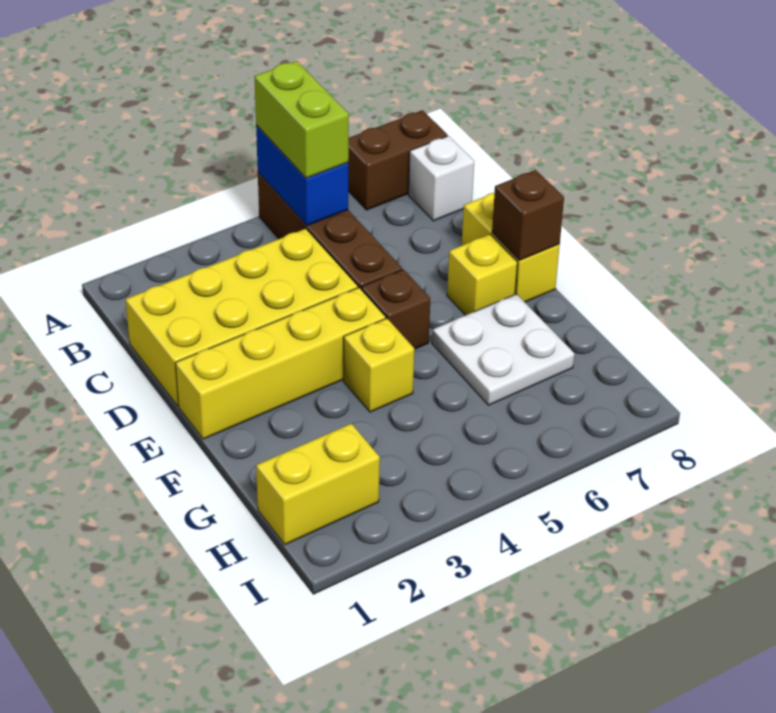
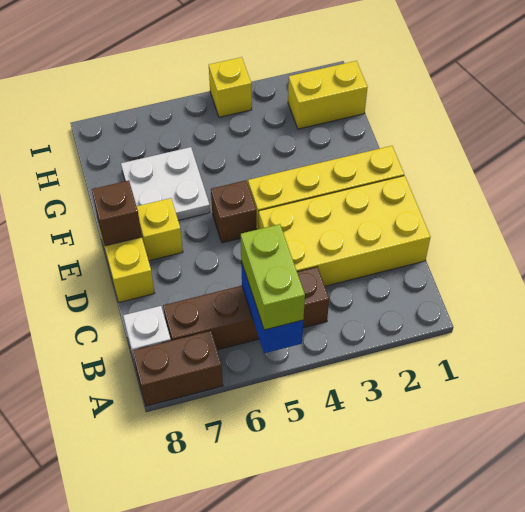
brown 1x4 brick [258,172,402,289] -> brown 1x4 brick turned to [163,267,329,350]
yellow 1x1 brick [344,318,414,412] -> yellow 1x1 brick moved to [209,57,252,117]

